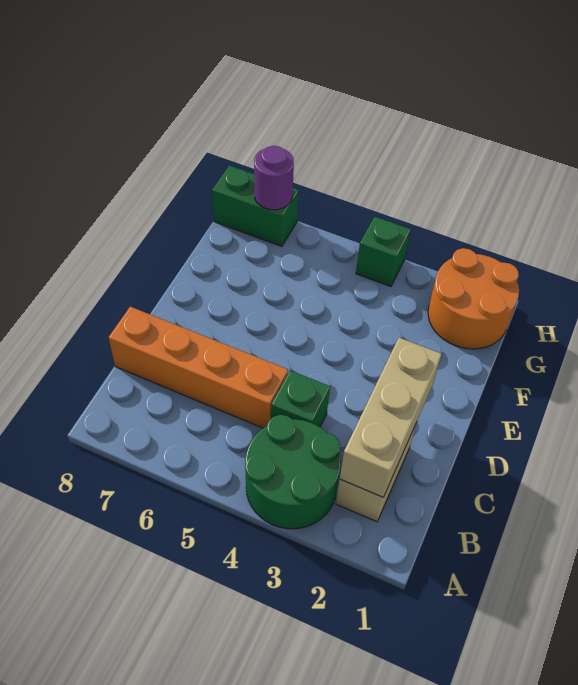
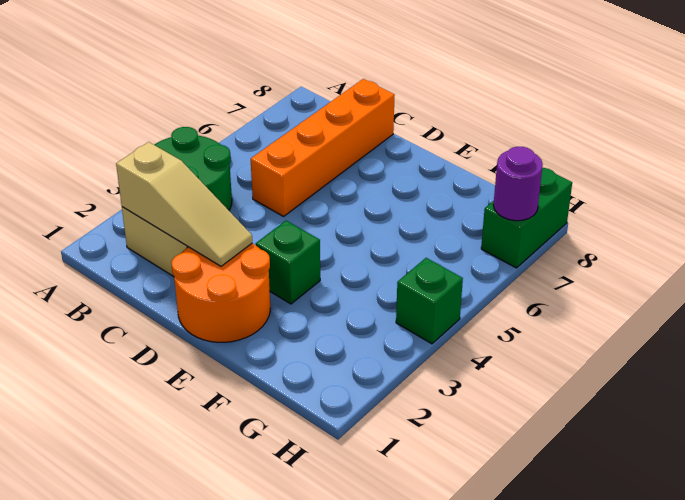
tan 1x3 brick [340,338,441,497] -> tan 1x3 slope [116,142,252,266]
green 1x1 brick [271,370,330,427] -> green 1x1 brick moved to [256,221,320,304]
orange 2x2 round brick [428,248,519,349] -> orange 2x2 round brick moved to [171,243,270,342]

